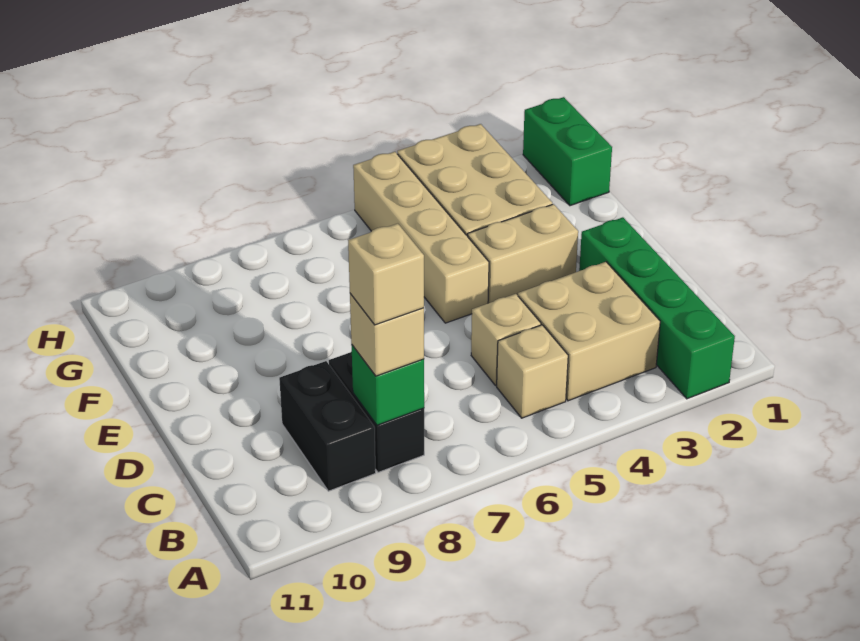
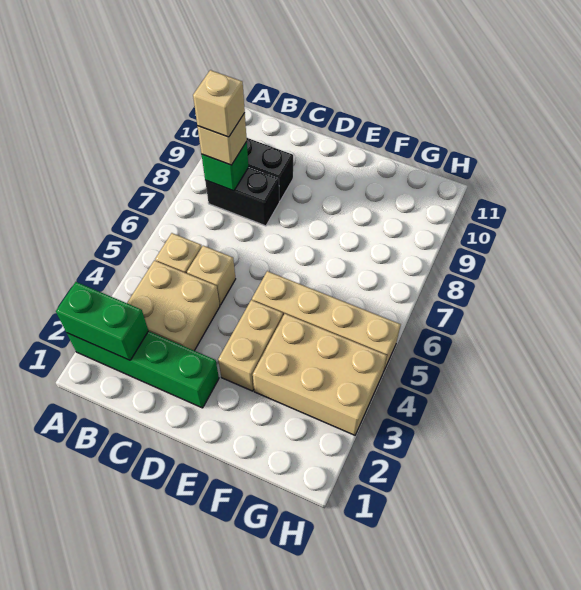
green 1x2 brick [523,97,612,206] -> green 1x2 brick moved to [56,282,148,360]

